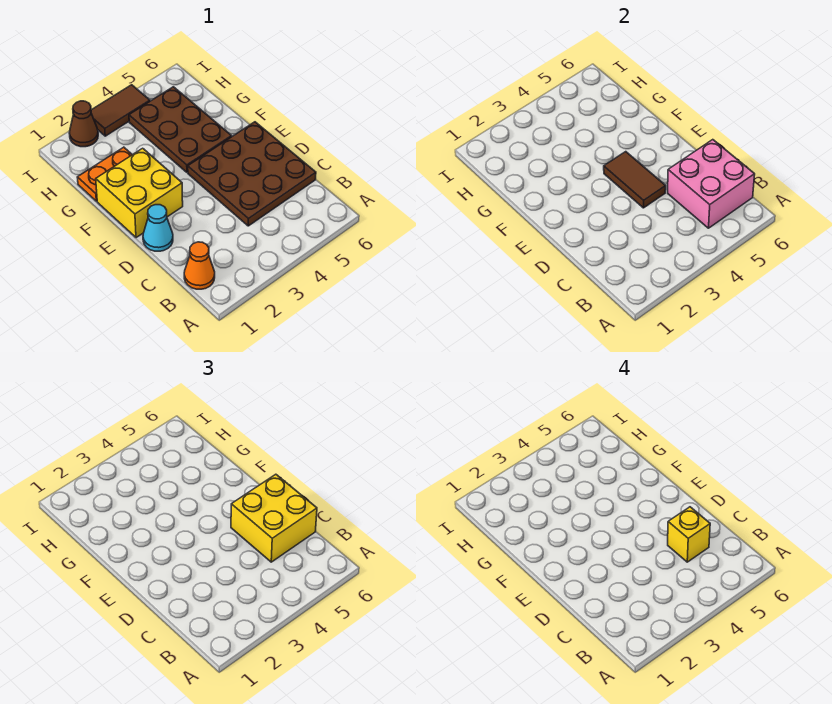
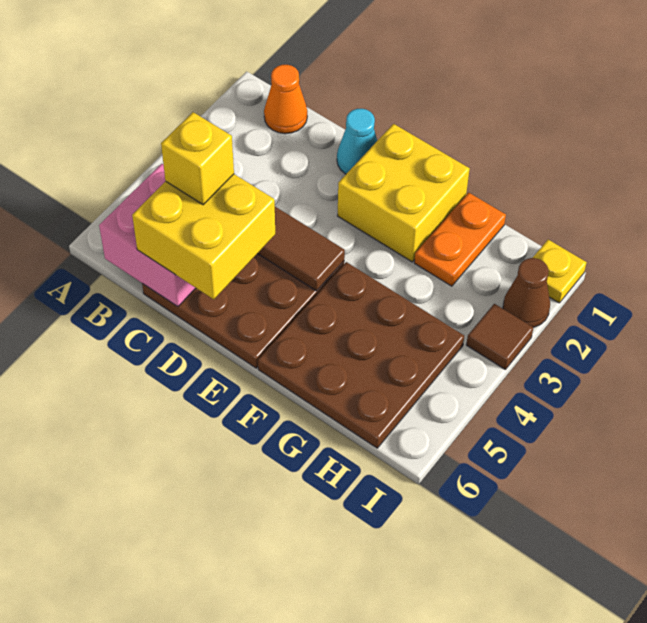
brown 2x3 plate [129,87,232,172] -> brown 3x3 plate [258,262,464,448]
none -> yellow 1x1 plate [533,240,587,303]
brown 1x2 tile [91,85,150,136] -> brown 1x1 tile [466,304,533,369]

